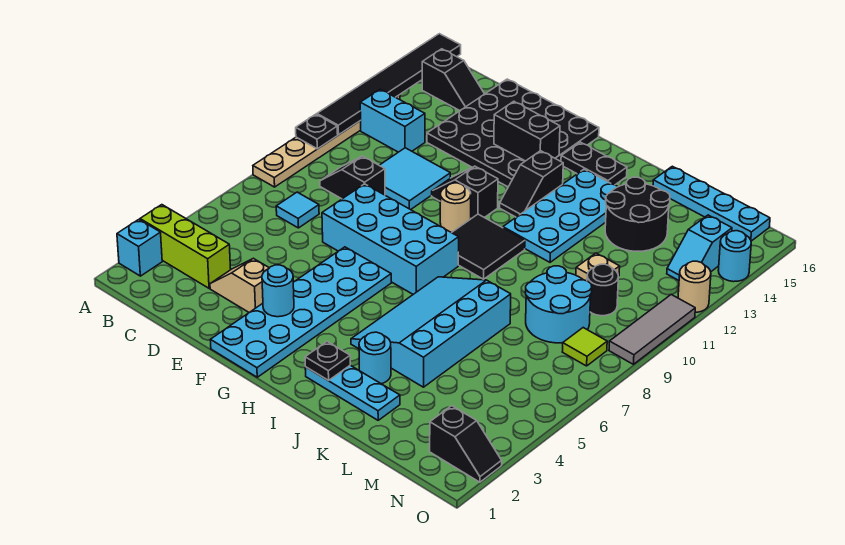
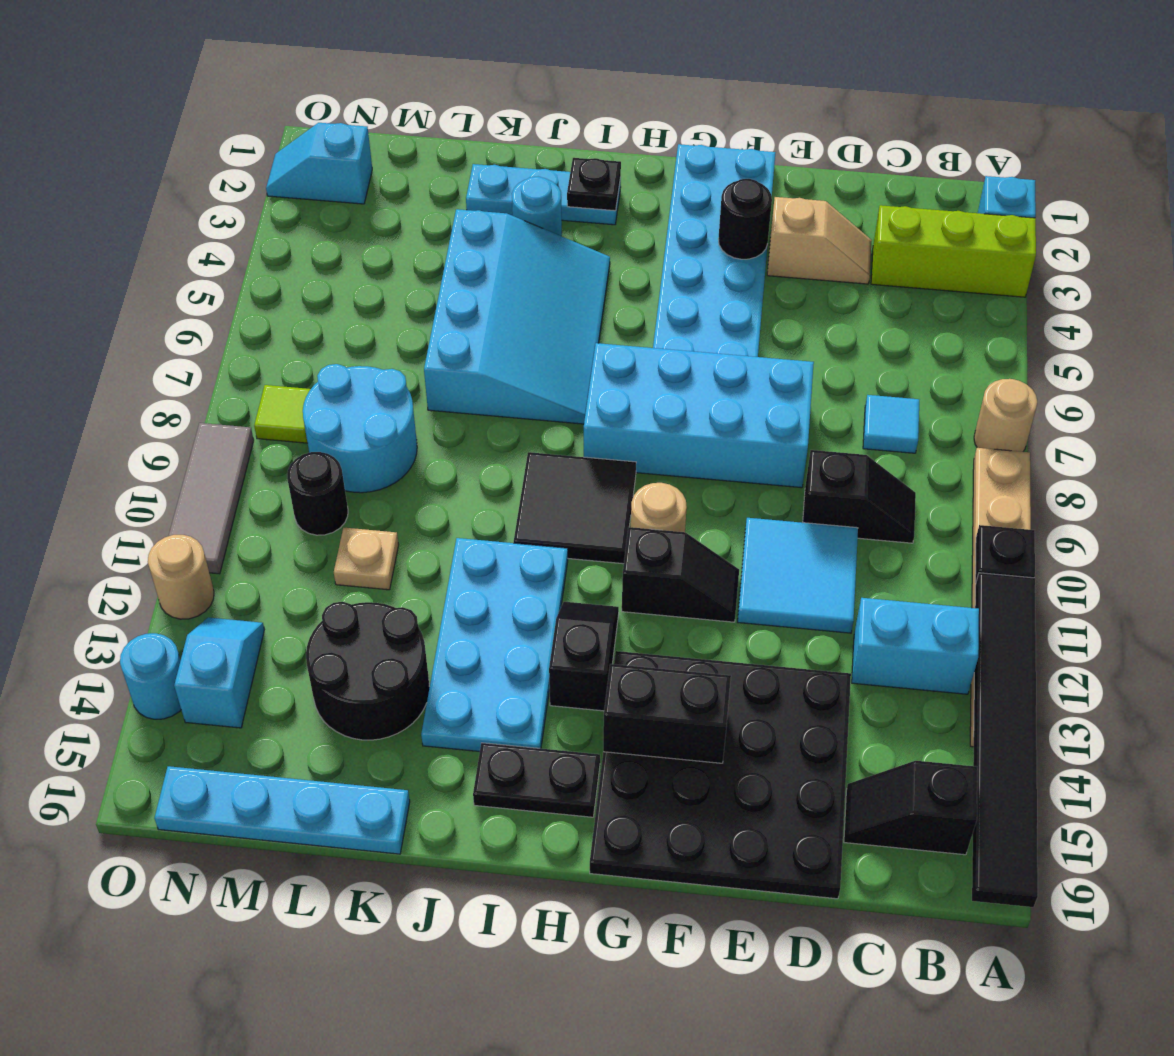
none -> tan 1x1 round brick [974,379,1037,452]
cyan 1x1 round brick [262,265,294,317] -> black 1x1 round brick [718,179,772,259]
black 1x2 slope [430,406,502,482] -> cyan 1x2 slope [266,123,372,204]

